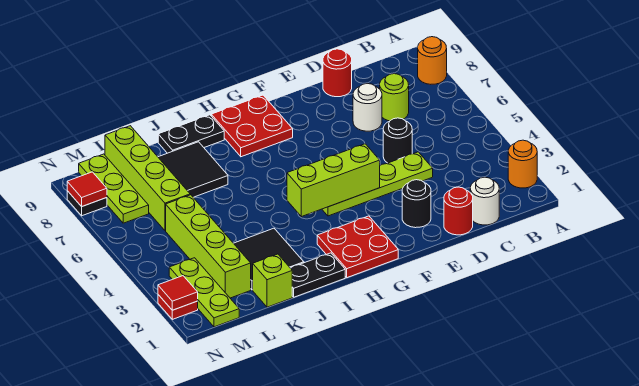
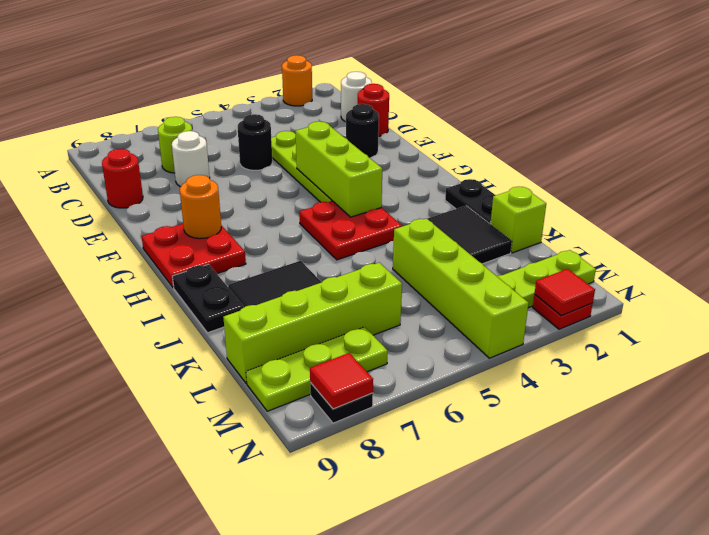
orange 1x1 round brick [418,37,447,84] -> orange 1x1 round brick moved to [180,175,221,239]
red 2x2 plate [317,216,398,278] -> red 2x2 plate moved to [299,201,402,260]
lime 1x4 brick [166,195,251,298] -> lime 1x4 brick turned to [393,219,529,358]

